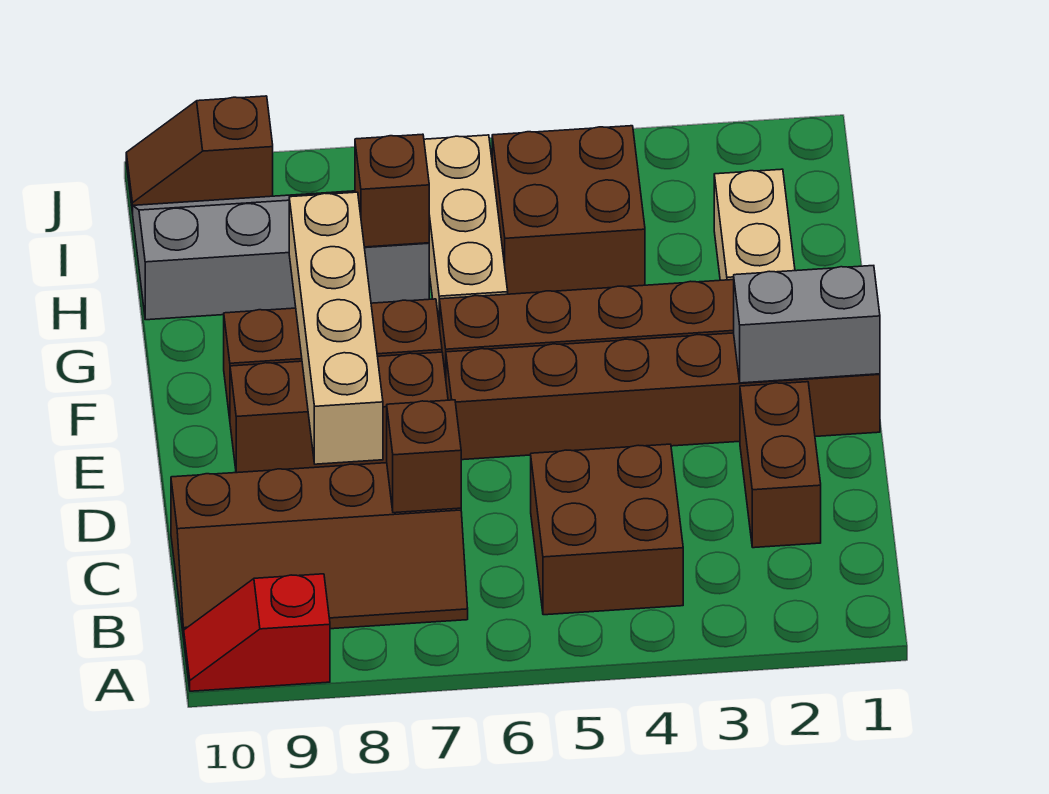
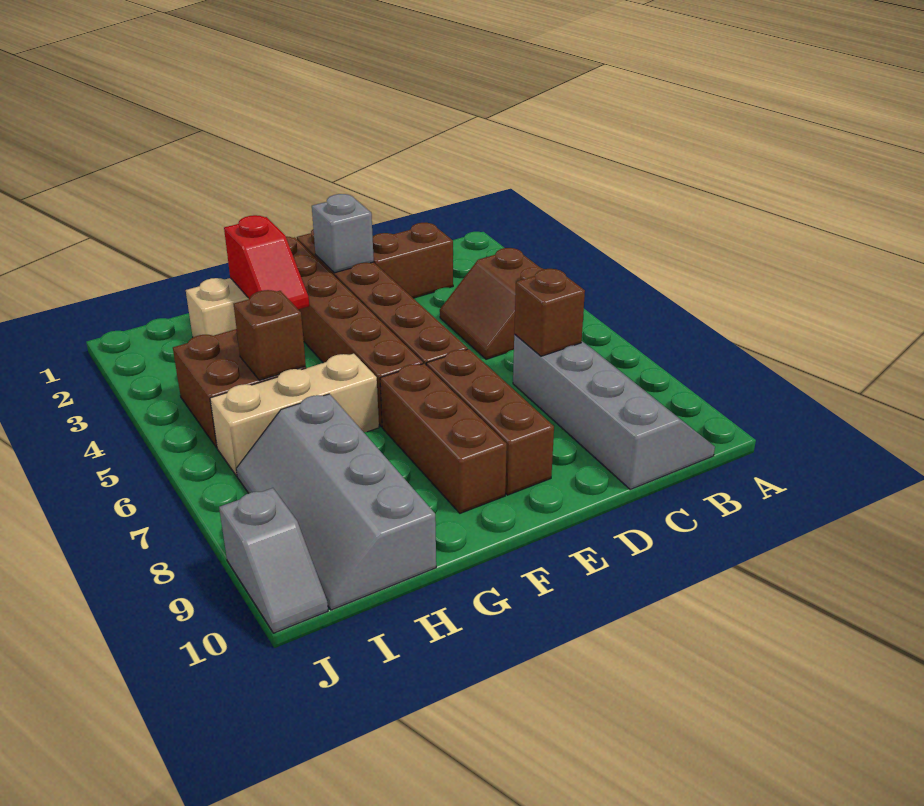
red 1x2 slope [184,574,330,691] -> red 1x2 slope moved to [224,215,309,309]
brown 2x2 brick [531,444,683,615] -> brown 2x2 slope [440,248,543,359]
brown 2x4 slope [171,463,468,638] -> grey 2x4 slope [513,335,715,489]
tan 1x4 brick [289,192,383,464] -> none
grey 1x2 brick [734,266,880,383] -> grey 1x1 brick [312,194,374,273]
brown 1x1 brick [355,134,429,247] -> brown 1x1 brick moved to [234,290,306,380]
brown 1x2 slope [126,96,273,213] -> grey 1x2 slope [219,488,328,633]

